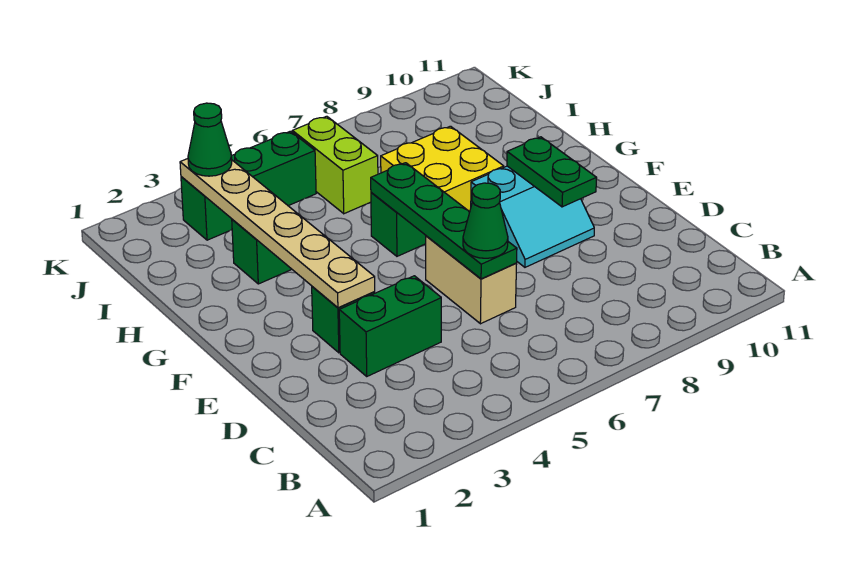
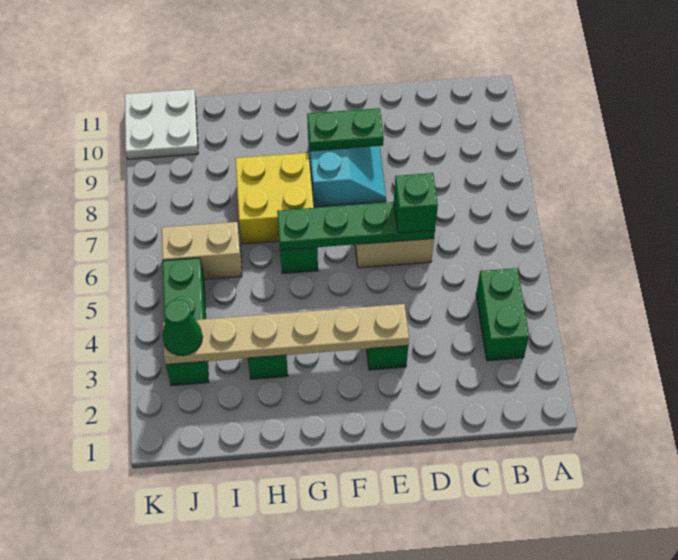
green 1x2 brick [339,276,441,376] -> green 1x2 brick moved to [476,268,529,361]
green 1x1 cone [463,183,508,258] -> green 1x1 brick [394,173,438,233]
lime 1x2 brick [292,116,378,214] -> tan 1x2 brick [162,222,242,279]
none -> white 2x2 plate [125,89,198,159]

